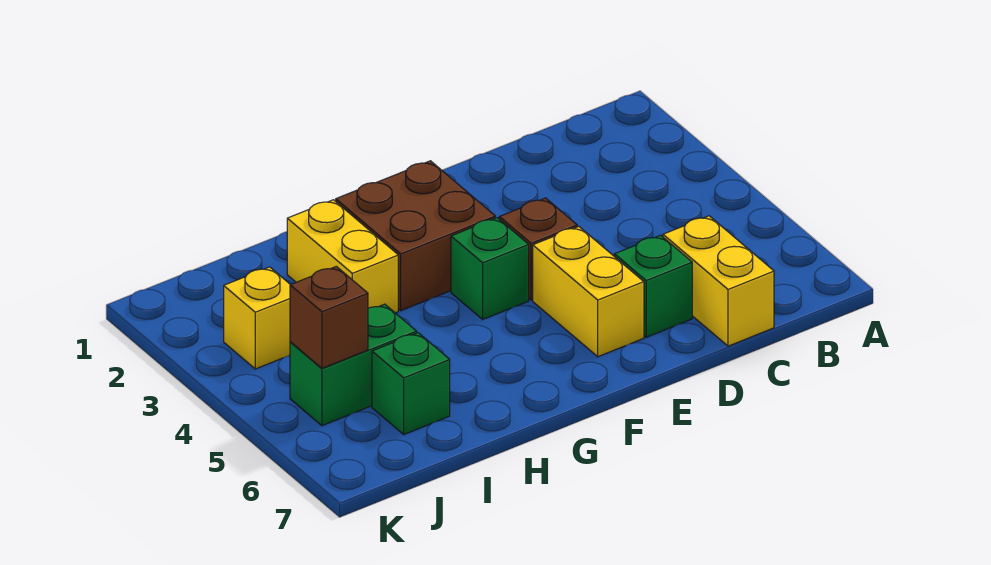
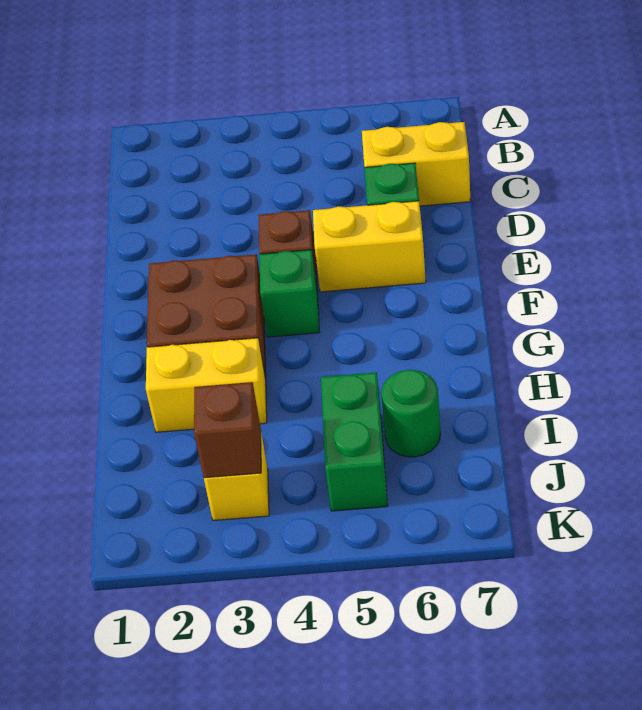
green 1x1 brick [372,333,450,434] -> green 1x1 round brick [381,370,440,457]
brown 1x1 brick [290,266,368,368] -> brown 1x1 brick moved to [194,382,261,478]

